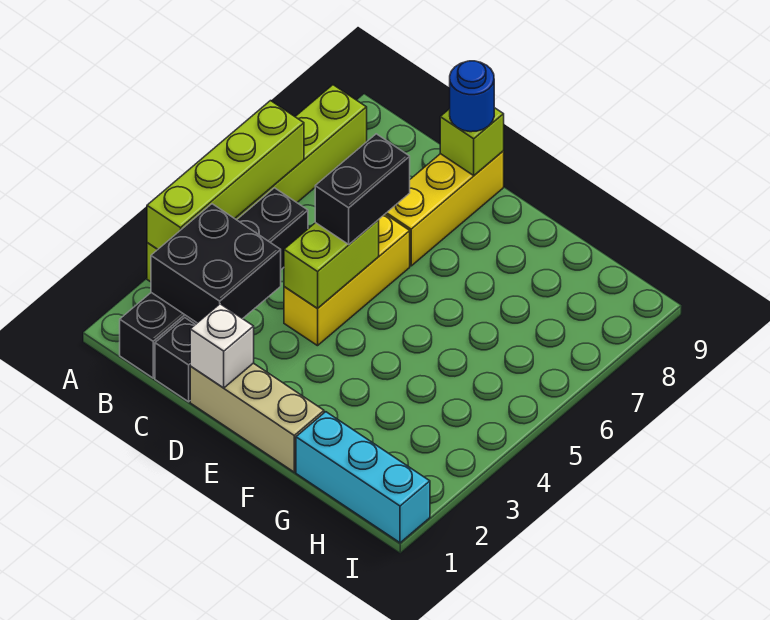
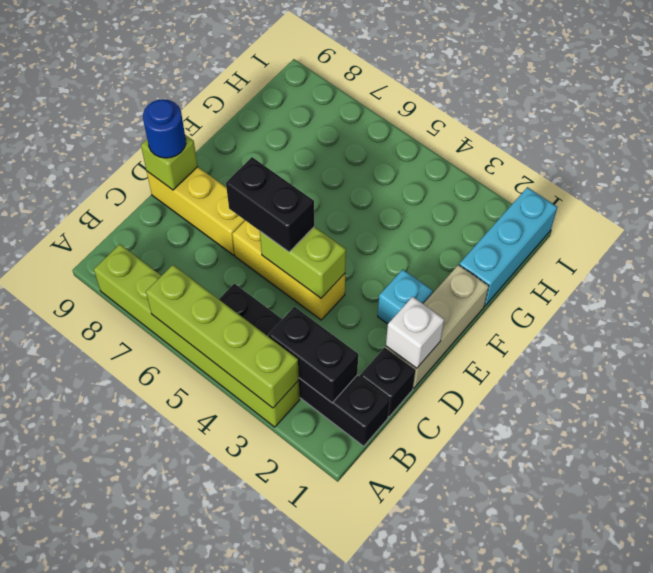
black 2x2 brick [151,204,281,323] -> black 1x2 brick [268,307,358,403]
none -> cyan 1x1 brick [378,270,433,324]

